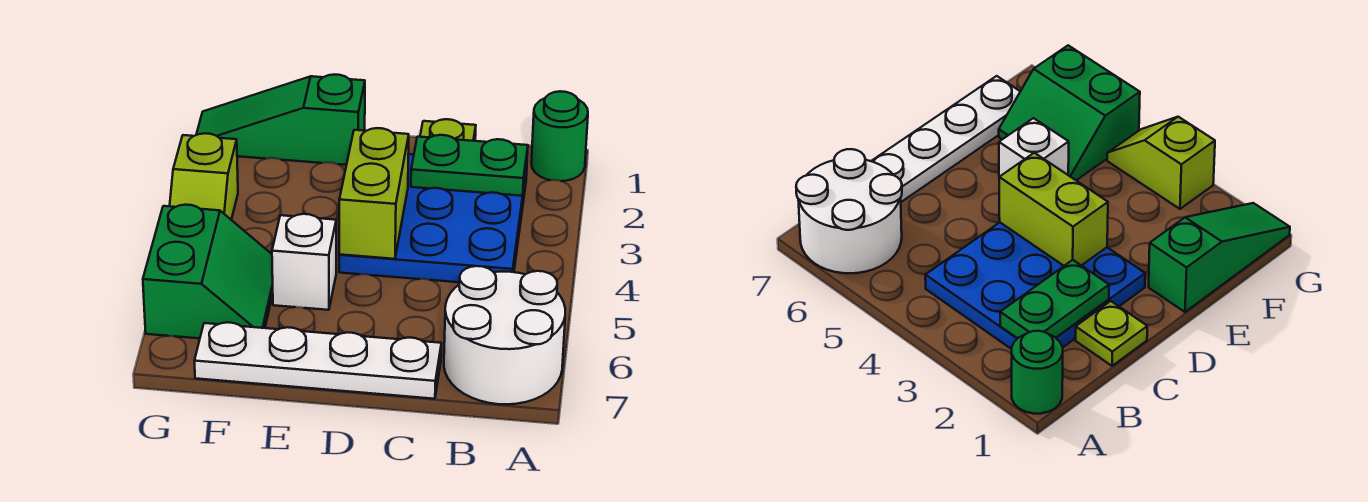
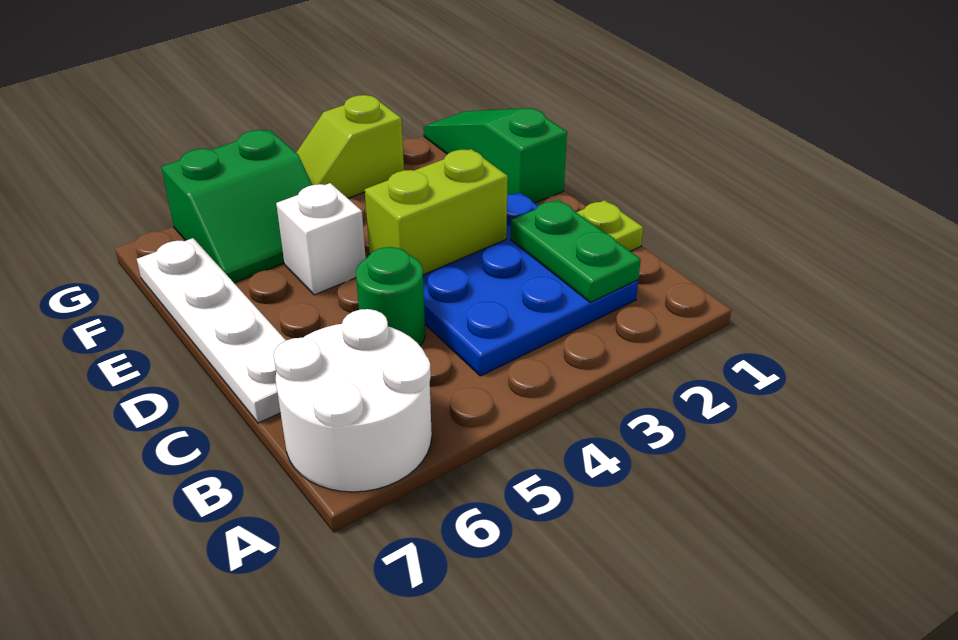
green 1x1 round brick [531,91,588,181] -> green 1x1 round brick moved to [356,247,425,346]

